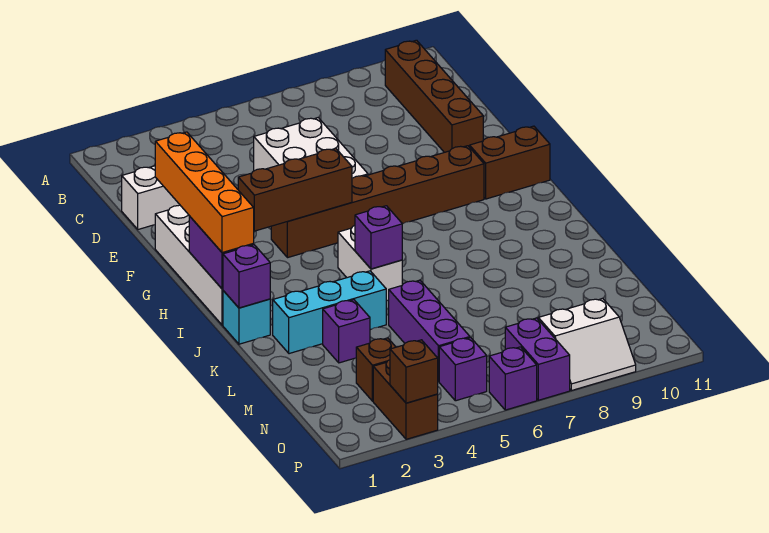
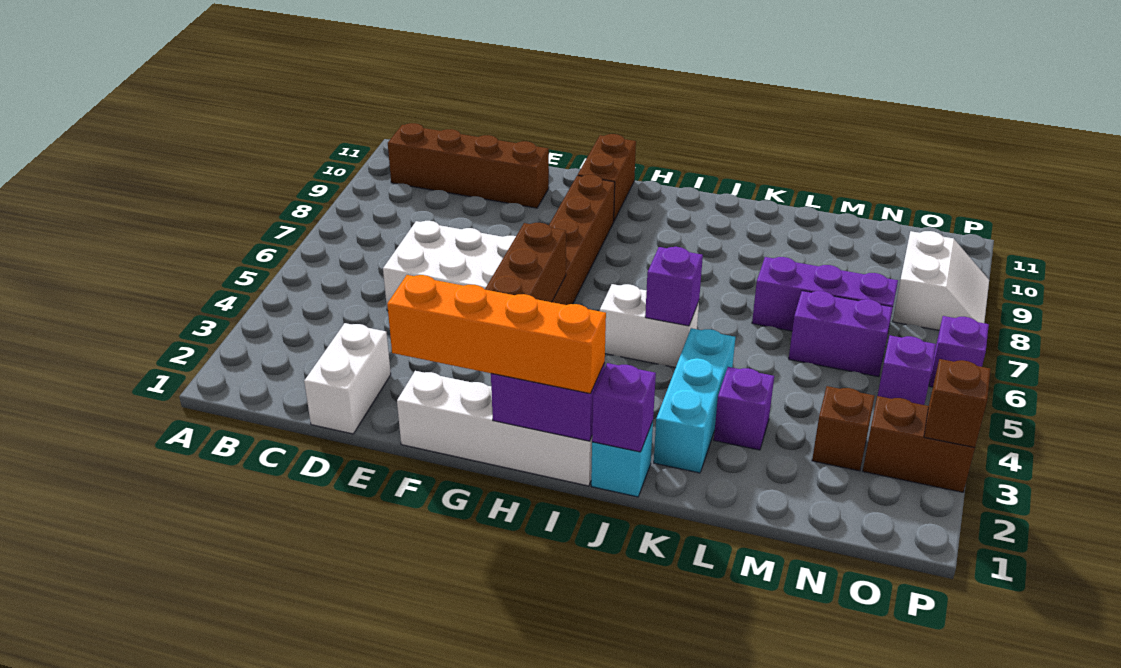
purple 1x3 brick [389,280,470,382] -> purple 1x3 brick moved to [752,257,898,331]
purple 1x2 brick [505,318,570,400] -> purple 1x2 brick moved to [789,291,893,377]

